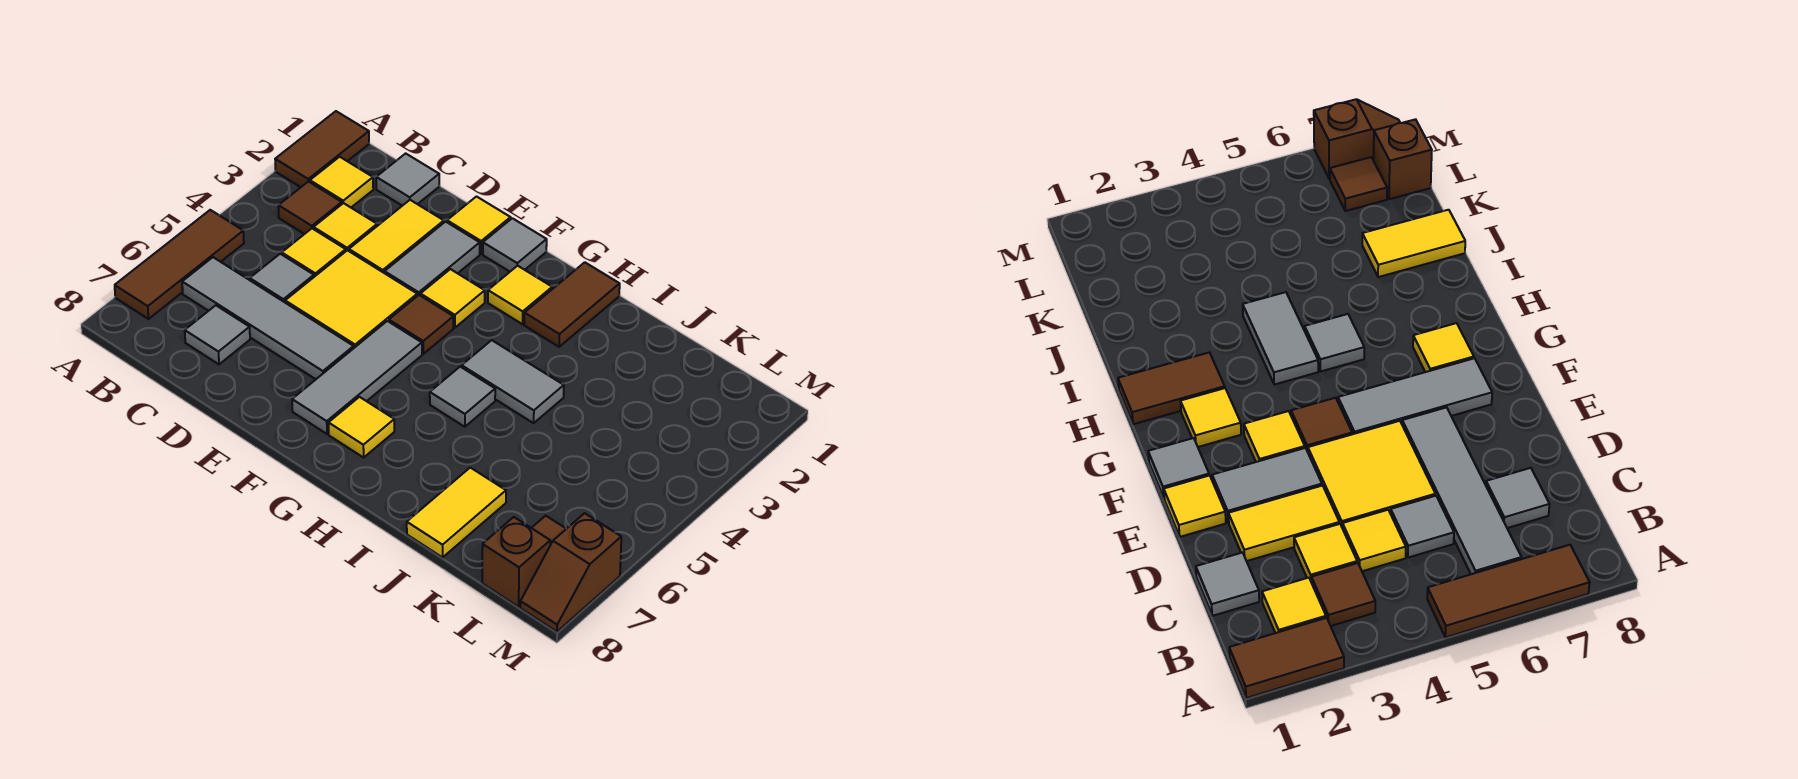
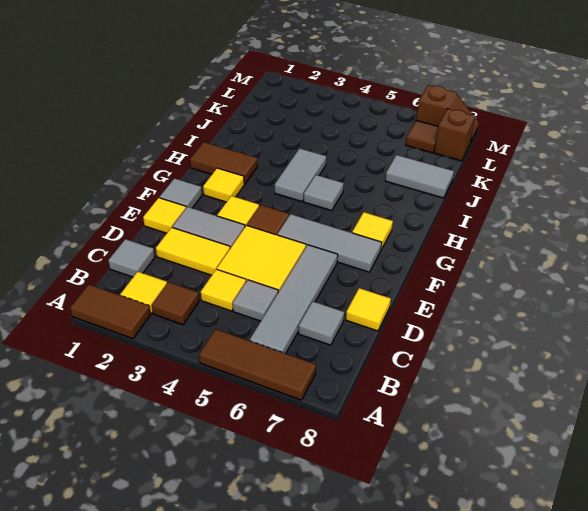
yellow 1x1 tile [314,203,377,251] -> yellow 1x1 tile moved to [346,288,391,331]
yellow 1x2 tile [407,468,506,557] -> grey 1x2 tile [385,155,454,198]

